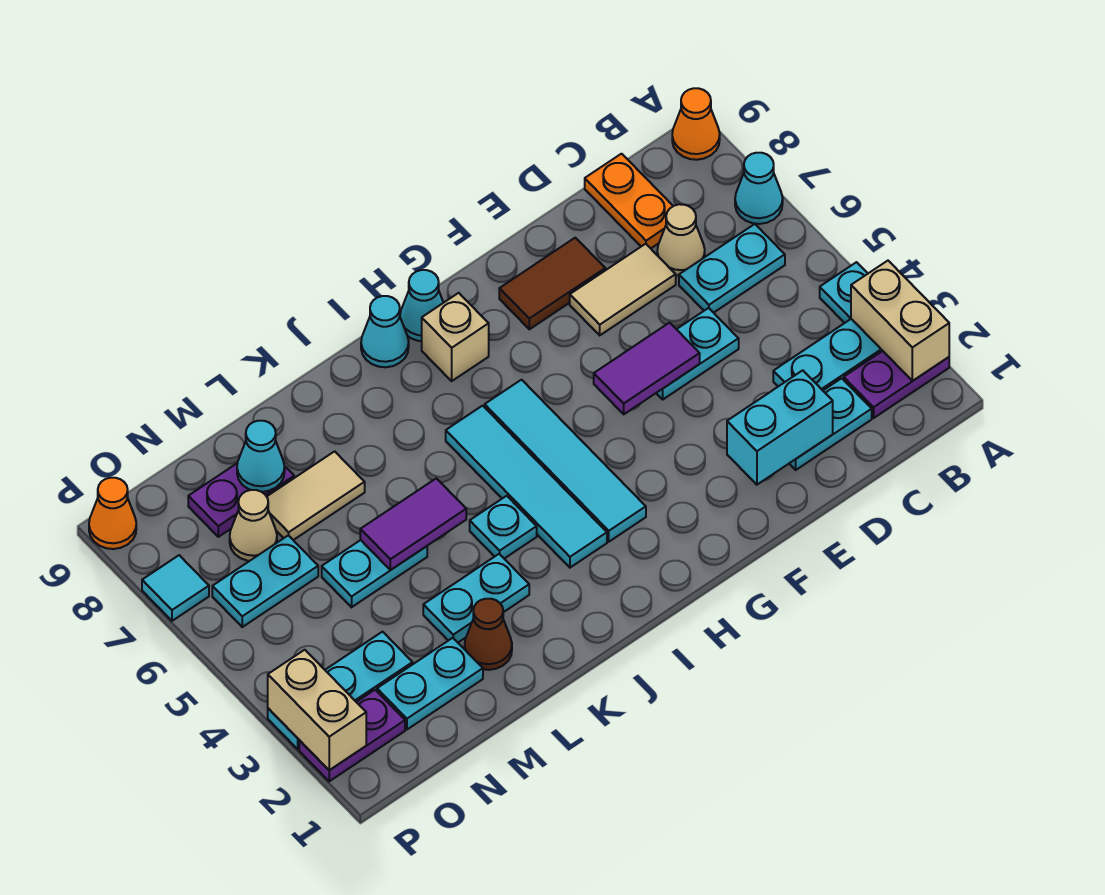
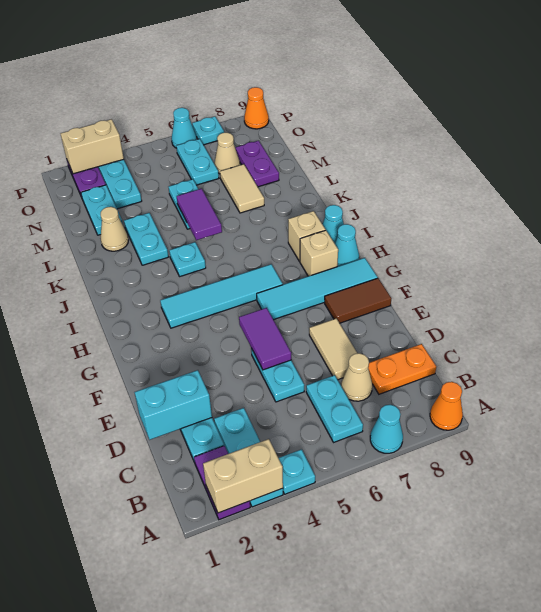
cyan 1x2 brick [727,370,833,485] -> cyan 1x2 brick turned to [134,370,212,440]
brown 1x2 tile [499,238,605,329] -> brown 1x2 tile turned to [325,278,392,323]
cyan 1x4 tile [446,406,607,568] -> cyan 1x4 tile moved to [257,258,378,320]
none -> tan 1x1 brick [288,211,325,261]
brown 1x1 cone [465,599,512,670] -> tan 1x1 cone [101,207,129,251]
cyan 1x1 cone [237,421,285,492] -> cyan 1x1 cone moved to [172,108,197,148]
cyan 1x1 tile [142,555,209,621] -> cyan 1x1 plate [192,117,224,145]

